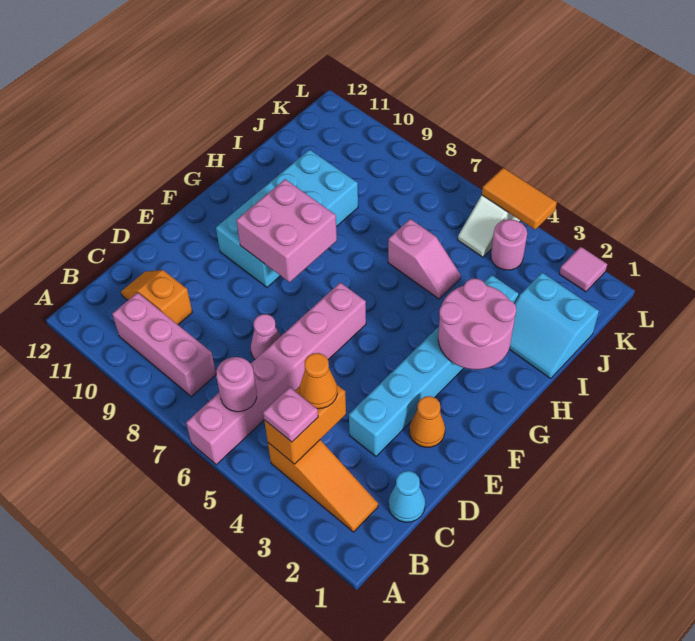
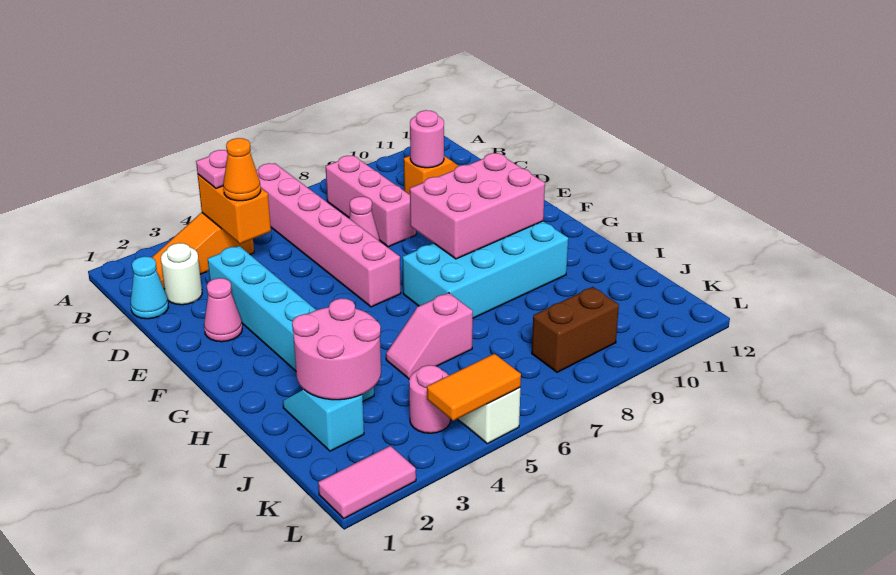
pink 1x1 round brick [216,357,257,412] -> pink 1x1 round brick moved to [410,110,444,168]
pink 1x3 brick [112,292,216,397] -> pink 1x3 brick turned to [326,156,416,247]
none -> white 1x1 round brick [161,243,202,305]
orange 1x1 cone [409,396,445,447] -> pink 1x1 cone [204,278,242,342]
pink 2x2 brick [236,179,337,282] -> pink 2x3 brick [410,153,545,259]
cyan 2x4 brick [216,150,358,287] -> cyan 2x4 brick turned to [402,221,568,318]
pink 2x2 round brick [438,279,516,370] -> pink 2x2 round brick moved to [292,298,381,400]
cyan 2x2 slope [509,273,599,378] -> cyan 1x2 slope [283,390,364,451]
none -> brown 1x2 brick [532,287,619,372]
pink 1x1 tile [559,247,607,292] -> pink 1x2 tile [318,446,416,518]

